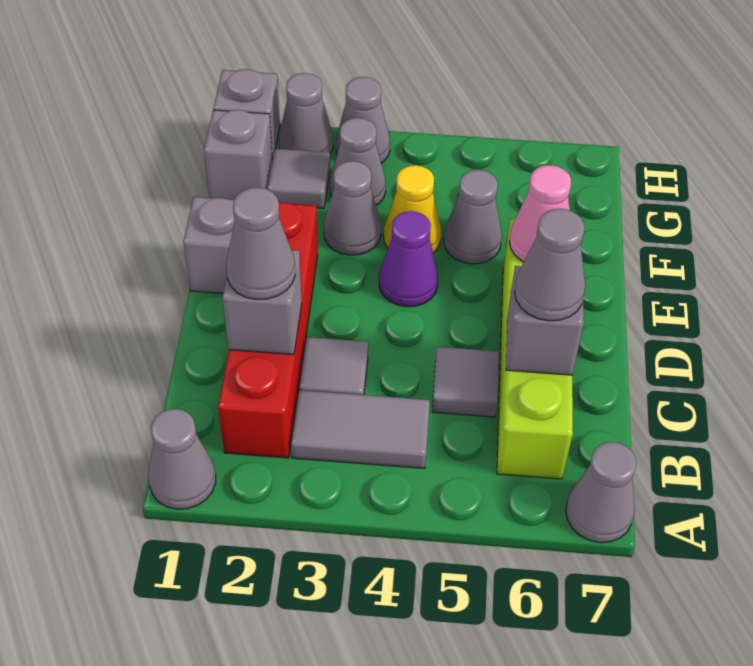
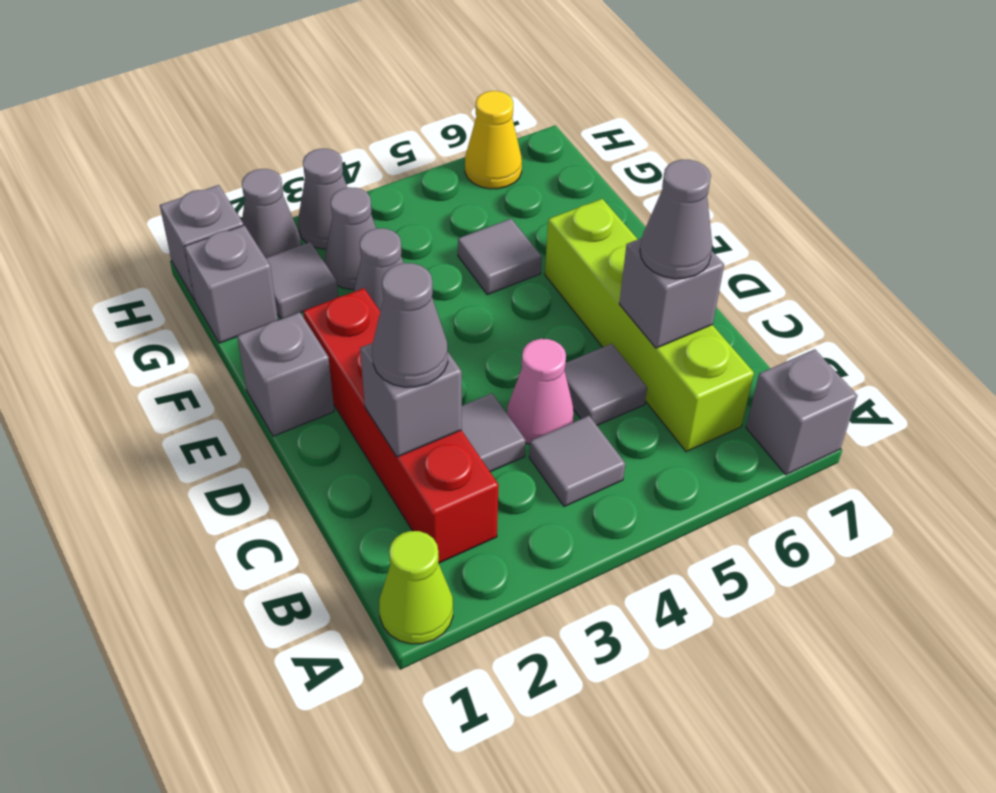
grey 1x1 cone [148,409,216,509] -> lime 1x1 cone [379,531,453,644]
grey 1x1 cone [566,442,636,543] -> grey 1x1 brick [746,349,857,475]
grey 1x2 tile [291,390,430,468] -> grey 1x1 tile [529,416,625,507]
purple 1x1 cone [379,211,438,307] -> none
pink 1x1 cone [509,165,571,262] -> pink 1x1 cone moved to [507,339,574,444]
yellow 1x1 cone [384,165,441,253] -> yellow 1x1 cone moved to [465,91,522,189]
grey 1x1 cone [444,170,502,264] -> grey 1x1 tile [458,219,542,295]

